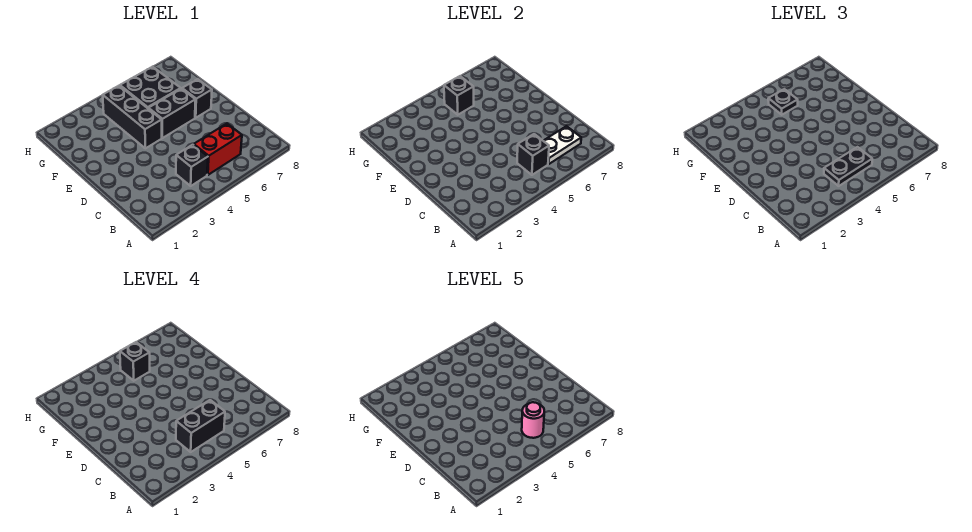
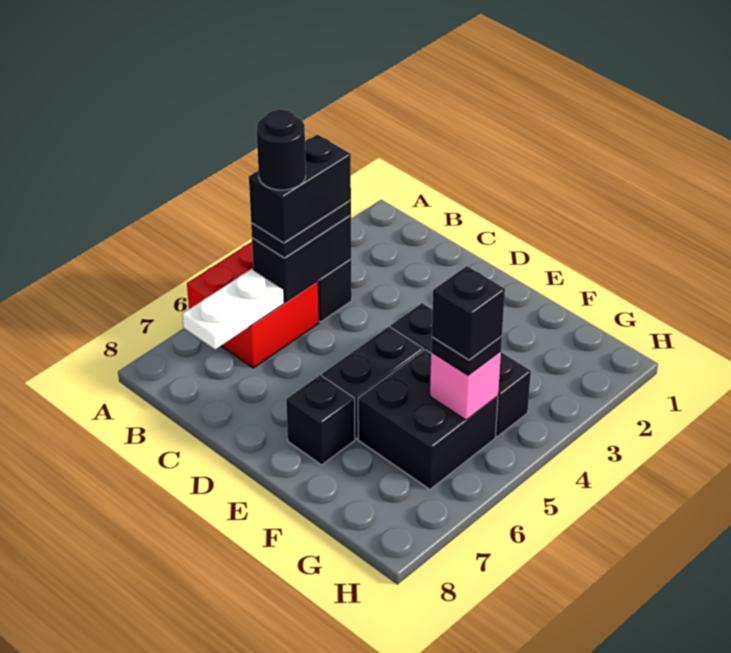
red 1x2 brick [194,123,242,175] -> red 2x2 brick [187,242,319,368]
black 1x1 brick [517,134,549,175] -> black 1x2 brick [252,215,351,302]
pink 1x1 round brick [522,402,544,438] -> black 1x1 round brick [257,110,306,190]
black 1x1 brick [444,76,474,115] -> pink 1x1 brick [430,351,501,420]

